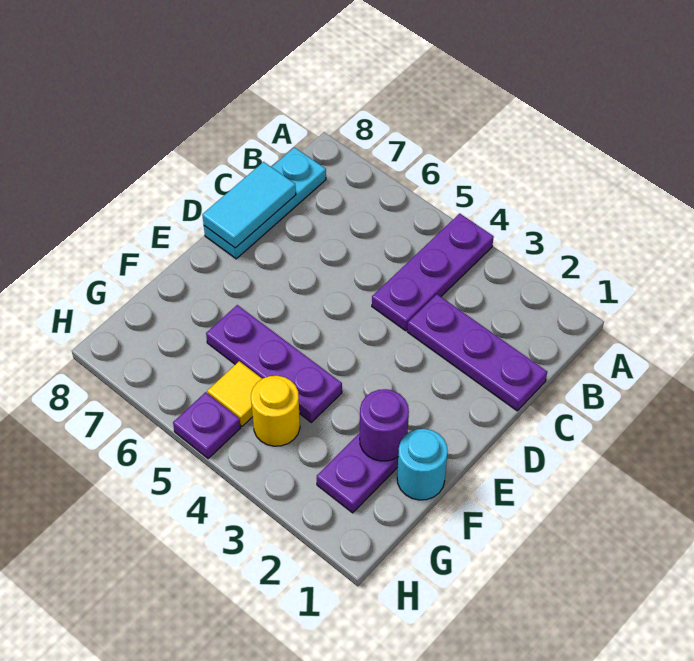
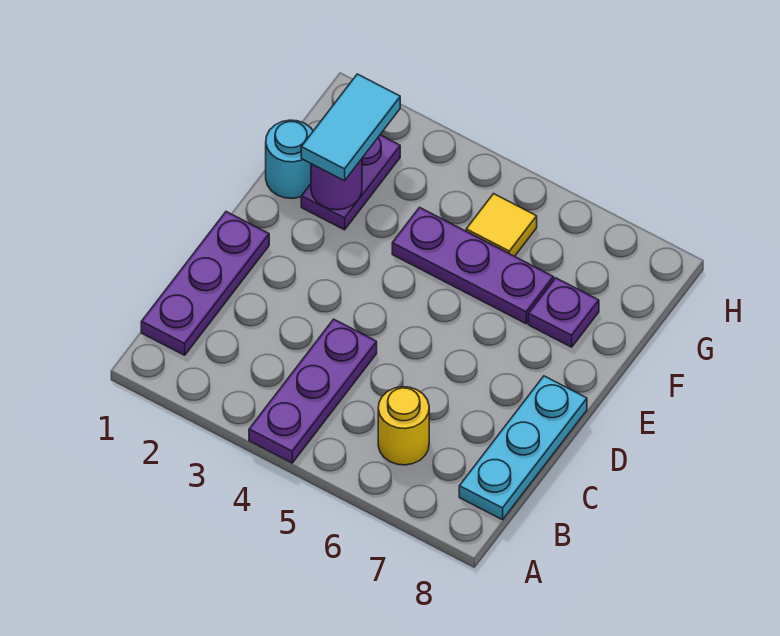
purple 1x3 plate [408,294,547,411] -> purple 1x3 plate turned to [141,212,269,355]
cyan 1x2 tile [202,162,296,248] -> cyan 1x2 tile moved to [301,74,400,181]
yellow 1x1 round brick [251,376,300,446] -> yellow 1x1 round brick moved to [378,387,429,465]
purple 1x1 plate [173,392,241,459] -> purple 1x1 plate moved to [528,278,599,347]

